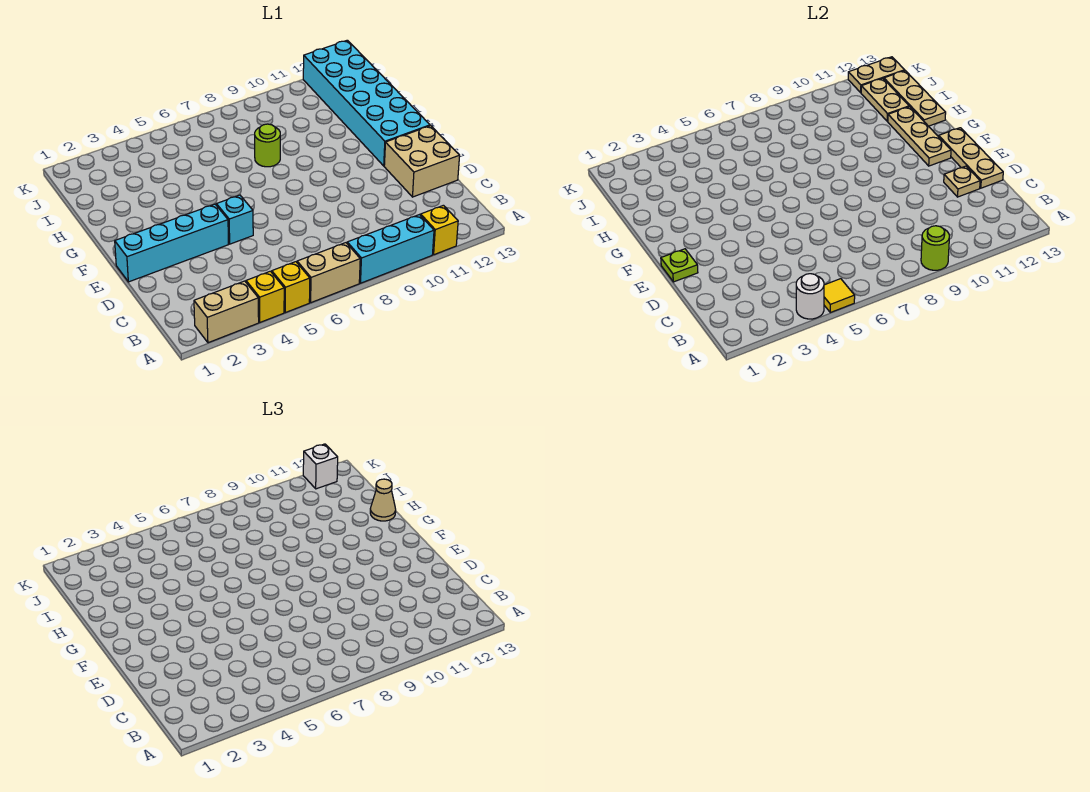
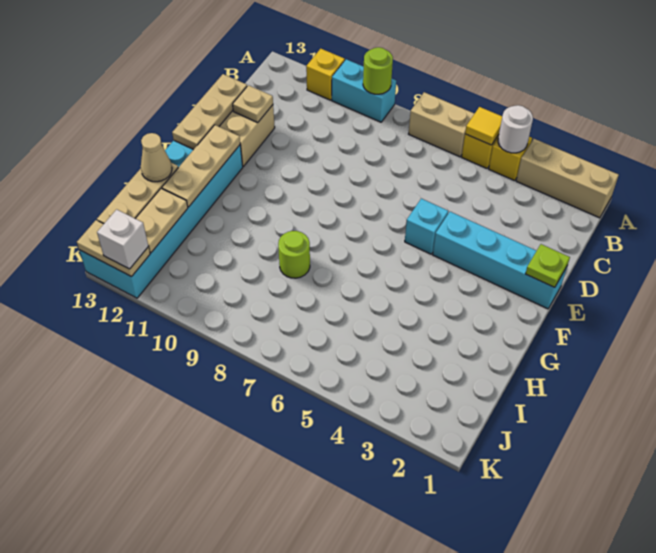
tan 1x2 brick [194,281,259,343] -> tan 1x3 brick [516,139,619,218]
cyan 1x3 brick [347,215,434,283] -> cyan 1x2 brick [332,59,396,122]

